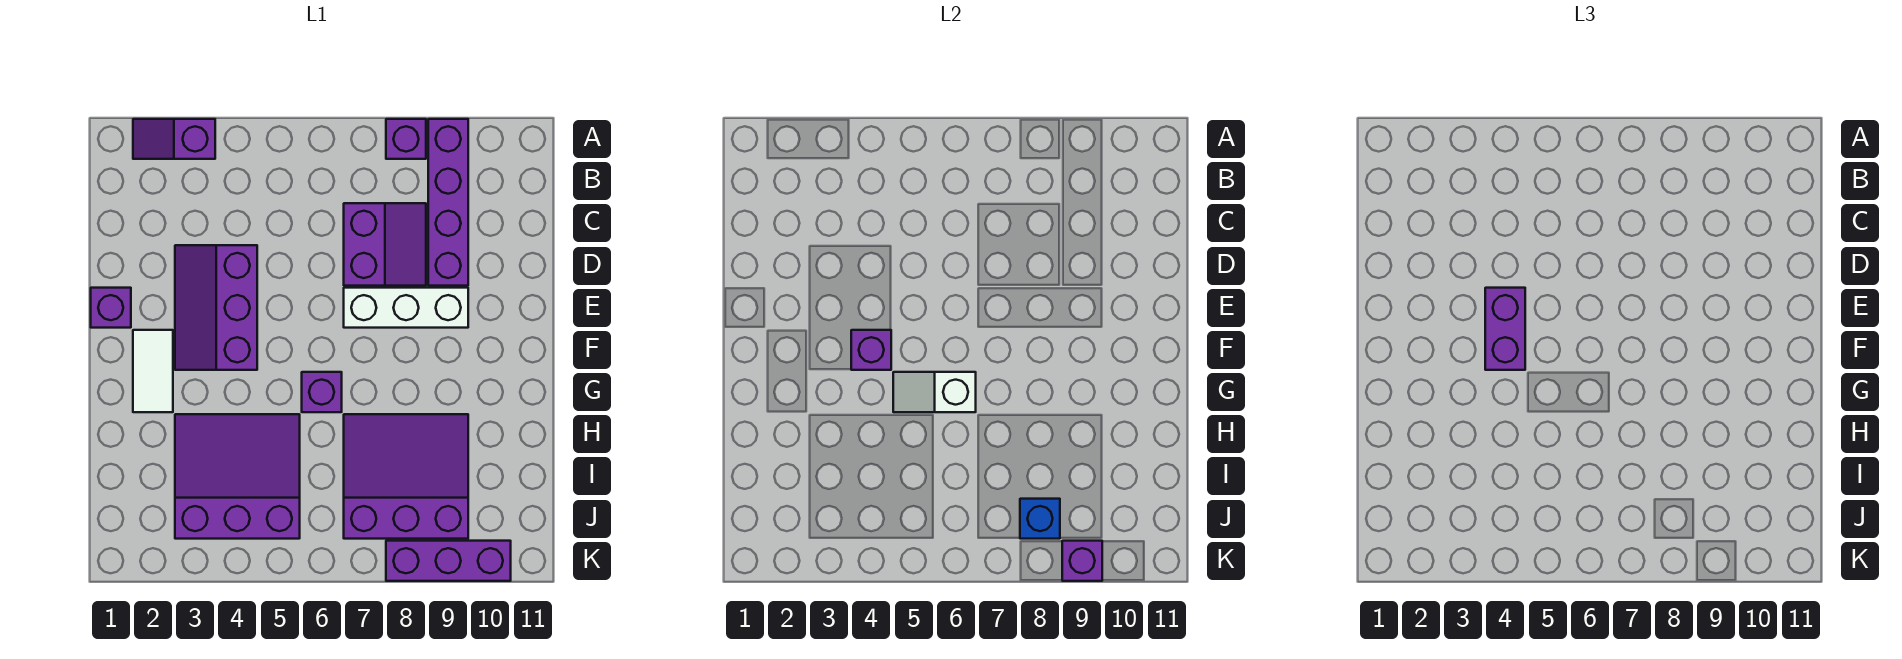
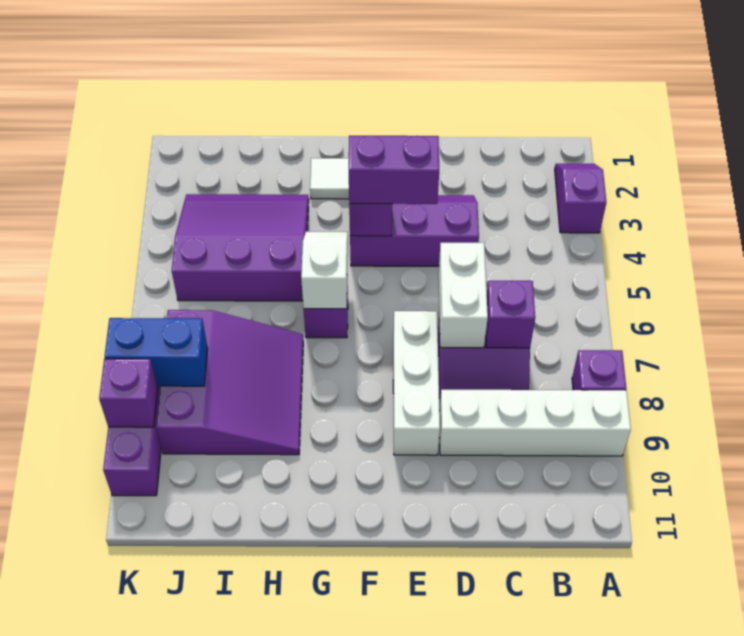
purple 1x4 brick [428,119,468,286] -> white 1x4 brick [439,390,631,456]
none -> white 1x2 brick [438,243,488,348]
purple 1x1 brick [91,288,131,328] -> purple 1x1 brick moved to [486,281,535,348]
purple 3x3 slope [175,414,300,539] -> purple 3x3 slope turned to [172,194,309,301]
blue 1x1 brick [1020,499,1060,539] -> blue 1x2 brick [105,318,208,386]

